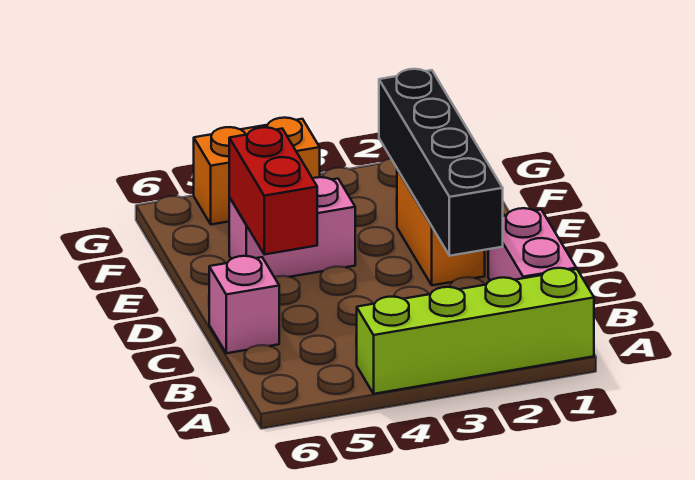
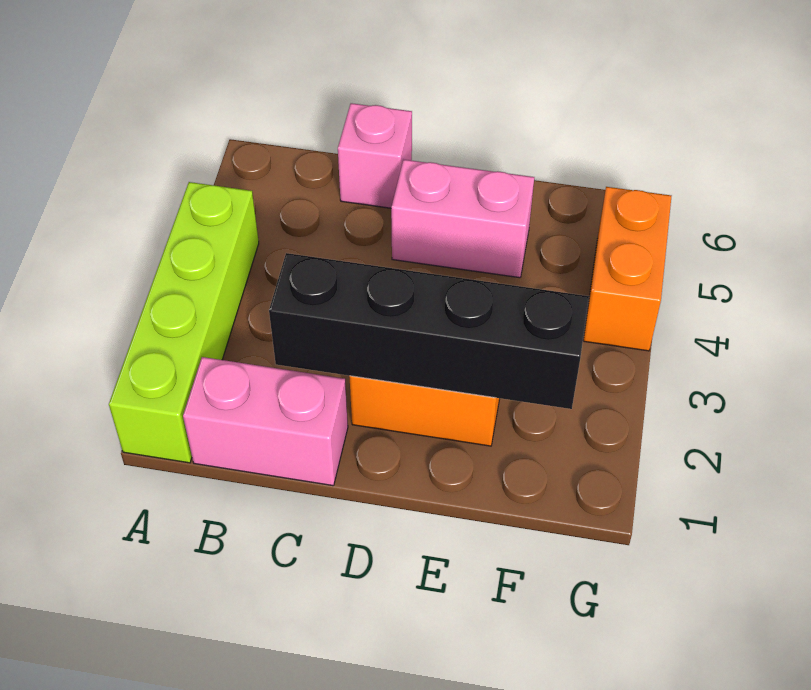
red 1x2 brick [229,127,317,255] -> none
pink 1x2 brick [229,177,355,277] -> pink 1x2 brick turned to [391,160,534,278]

